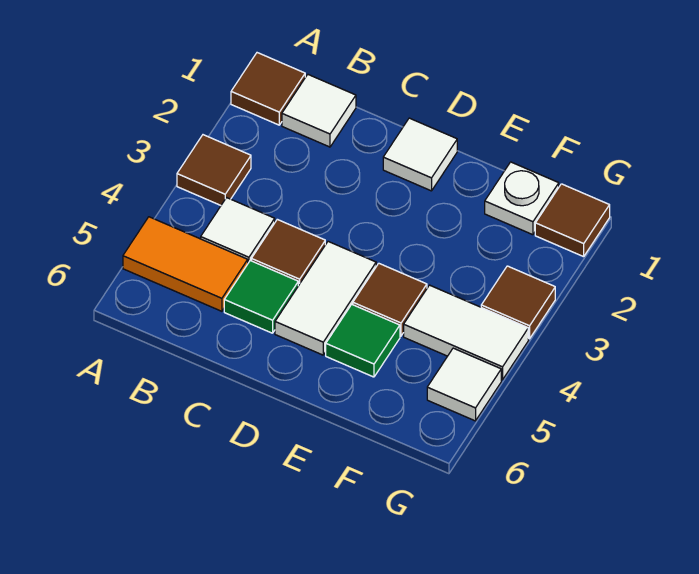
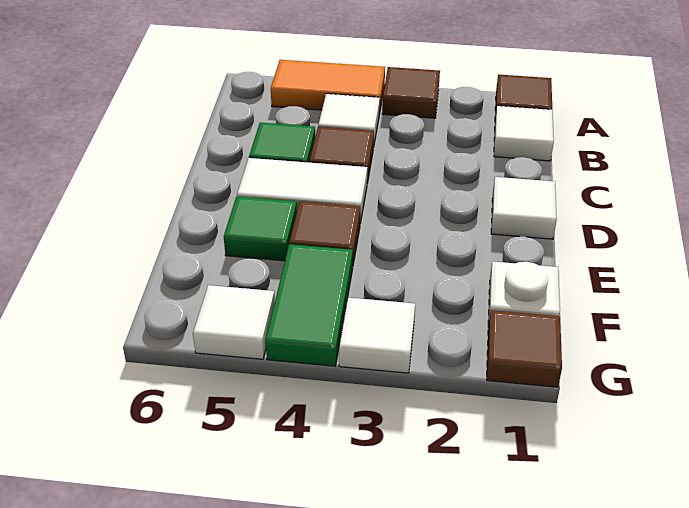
orange 1x2 tile [123,217,248,311] -> orange 1x2 tile turned to [271,60,385,114]
white 1x2 tile [404,285,528,380] -> green 1x2 tile [265,244,353,366]
brown 1x1 tile [481,266,555,339] -> white 1x1 tile [339,298,415,373]

